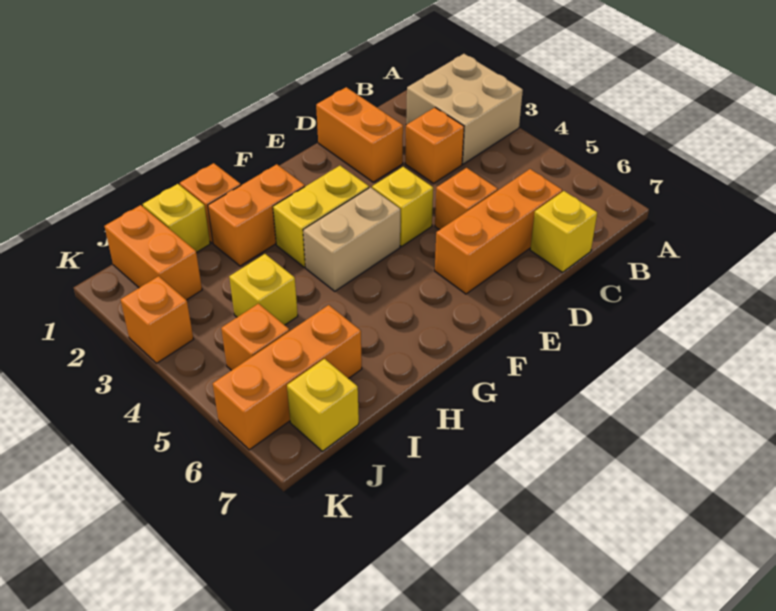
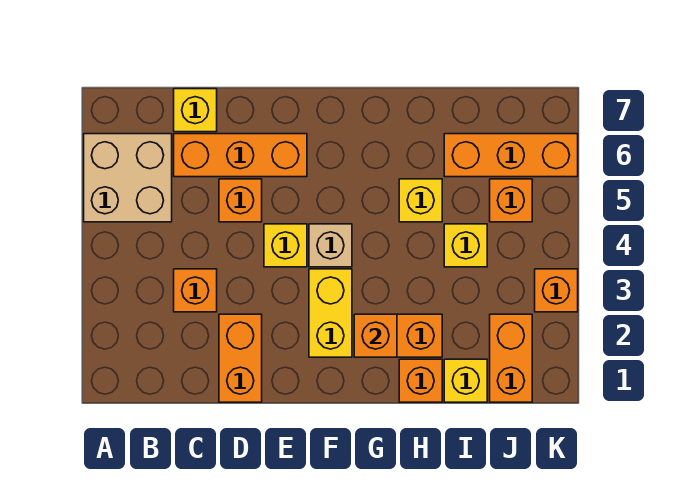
tan 2x2 brick [406,54,523,164] -> tan 2x2 brick moved to [84,134,172,222]
yellow 1x2 brick [273,166,369,267] -> yellow 1x2 brick turned to [309,269,352,357]
tan 1x2 brick [303,187,400,291] -> tan 1x1 brick [309,224,352,267]
none -> orange 1x1 brick [354,314,397,357]
yellow 1x1 brick [287,359,359,451] -> yellow 1x1 brick moved to [399,179,442,222]

